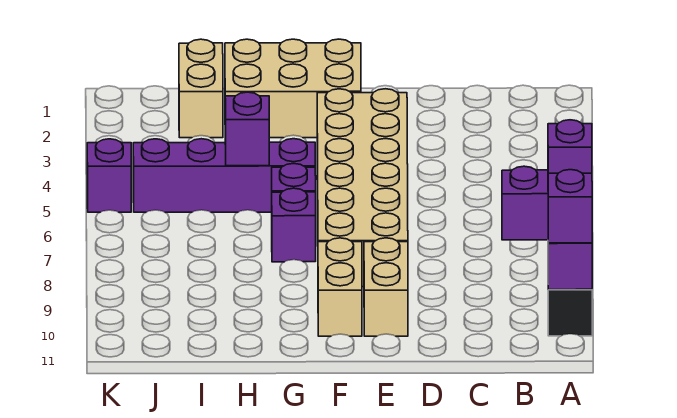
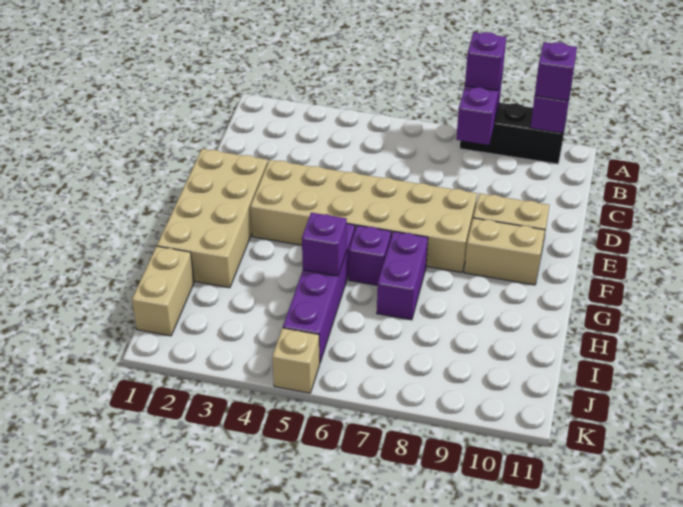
tan 2x3 brick [225,39,361,138] -> tan 2x4 brick [157,149,268,288]
purple 1x1 brick [272,188,316,262] -> purple 1x2 brick [377,231,428,320]
tan 1x2 brick [179,39,223,138] -> tan 1x2 brick turned to [132,246,194,336]
purple 1x1 brick [87,139,131,212] -> tan 1x1 brick [272,328,320,393]

